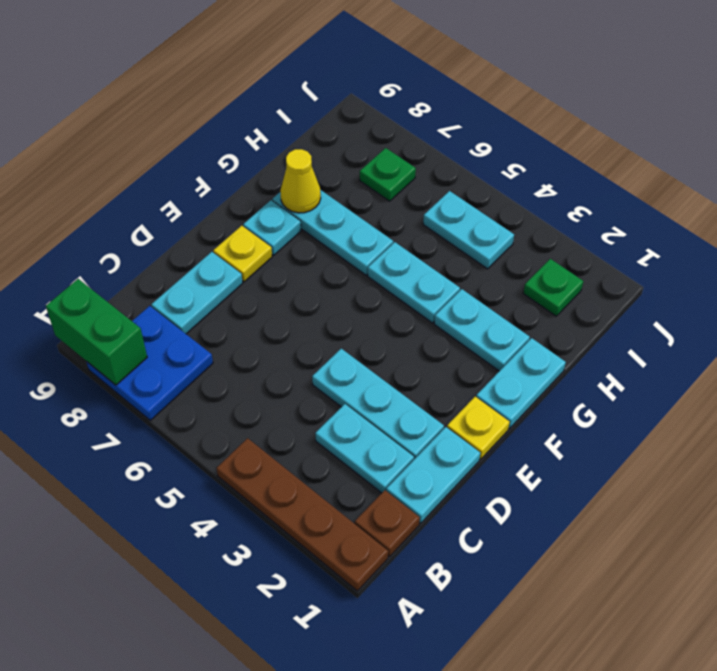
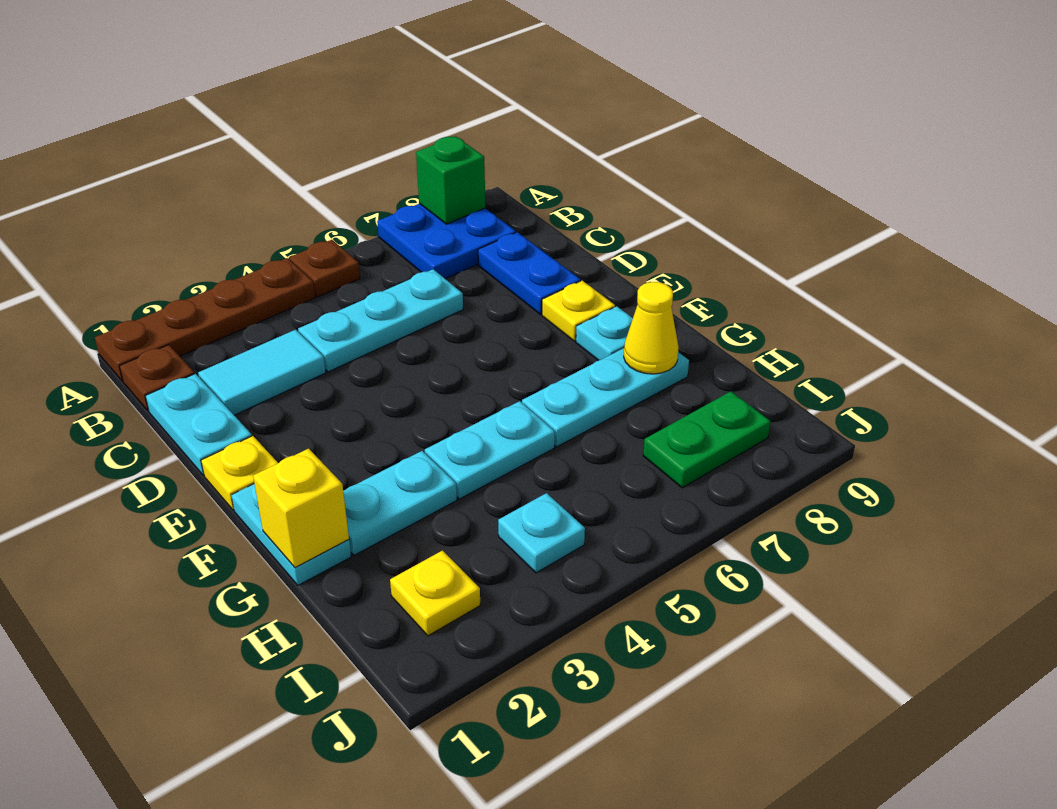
none -> brown 1x1 plate [289,240,360,297]
green 1x2 brick [46,279,147,385] -> green 1x1 brick [416,136,485,224]
cyan 1x2 plate [315,404,414,493] -> cyan 1x2 tile [198,330,326,415]
cyan 1x2 plate [151,252,243,334] -> blue 1x2 plate [478,232,581,314]
cyan 1x3 plate [312,349,444,459] -> cyan 1x3 plate moved to [298,269,463,372]
none -> yellow 1x1 brick [253,449,349,568]
green 1x1 plate [523,259,583,316] -> yellow 1x1 plate [390,551,480,636]
cyan 1x2 plate [423,191,514,269] -> cyan 1x1 plate [498,493,585,573]
green 1x1 plate [360,148,416,201] -> green 1x2 plate [643,391,771,488]

